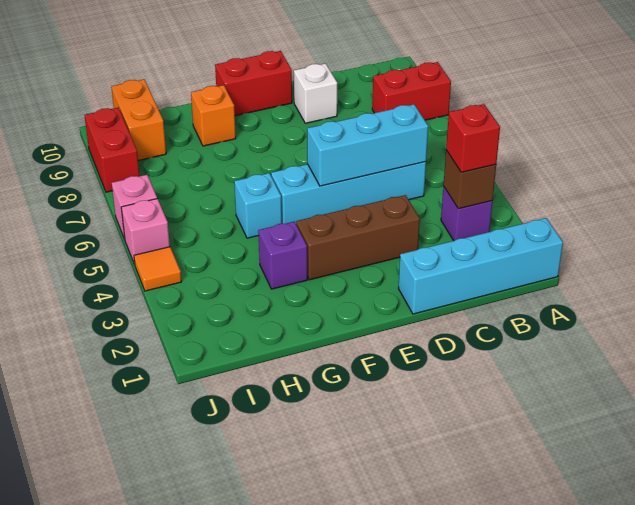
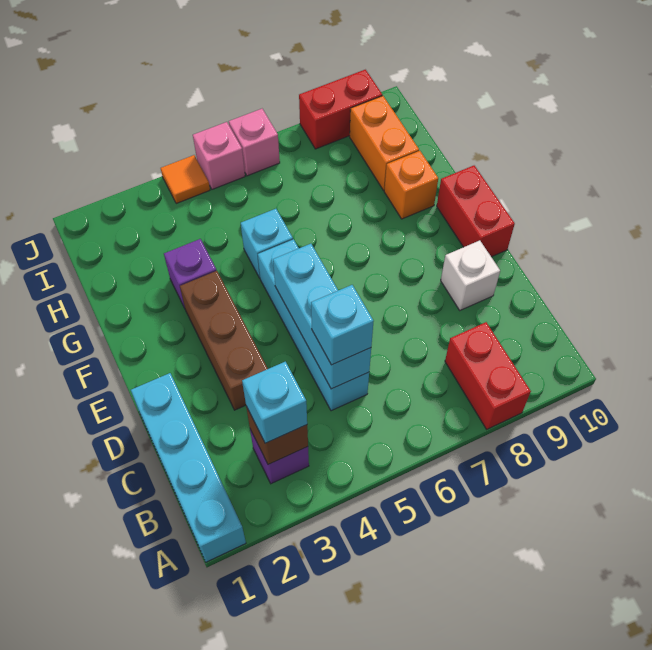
red 1x1 brick [446,104,500,172] -> cyan 1x1 brick [242,362,307,443]
none -> cyan 1x1 brick [311,285,374,365]
orange 1x2 brick [111,79,166,160] -> orange 1x2 brick turned to [350,96,419,190]

